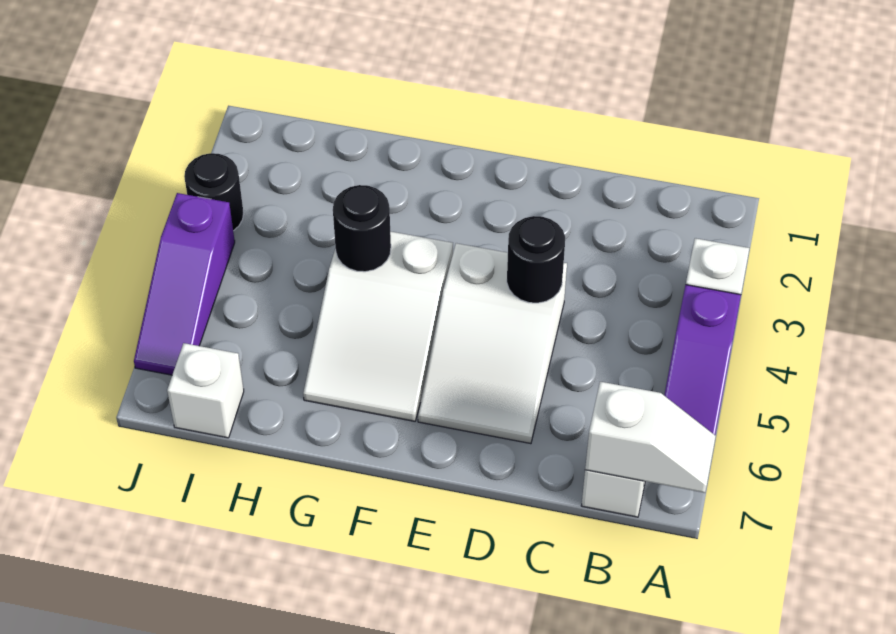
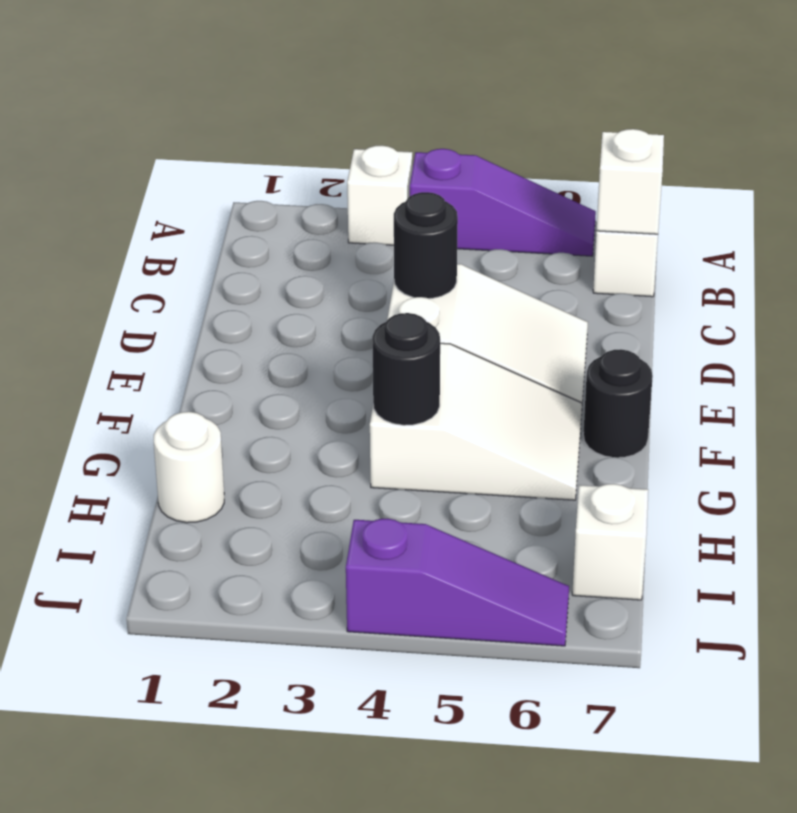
none -> white 1x1 round brick [154,412,224,523]
black 1x1 round brick [184,153,244,231] -> black 1x1 round brick moved to [583,349,653,458]

